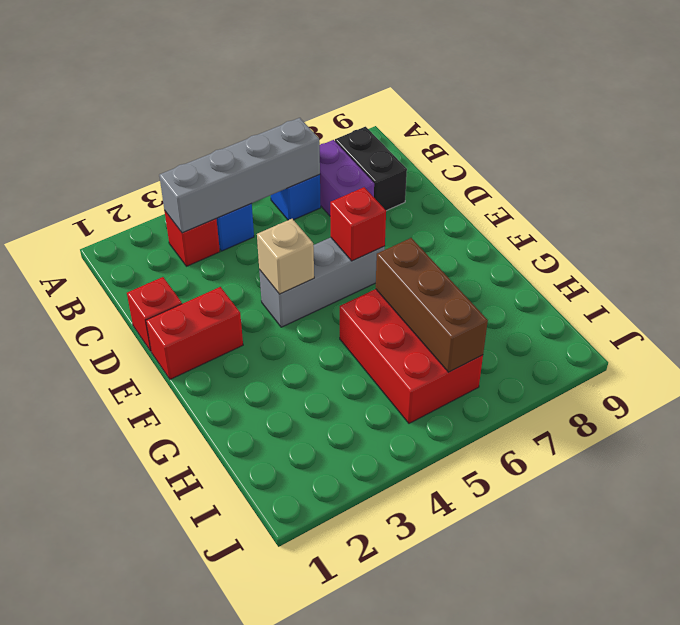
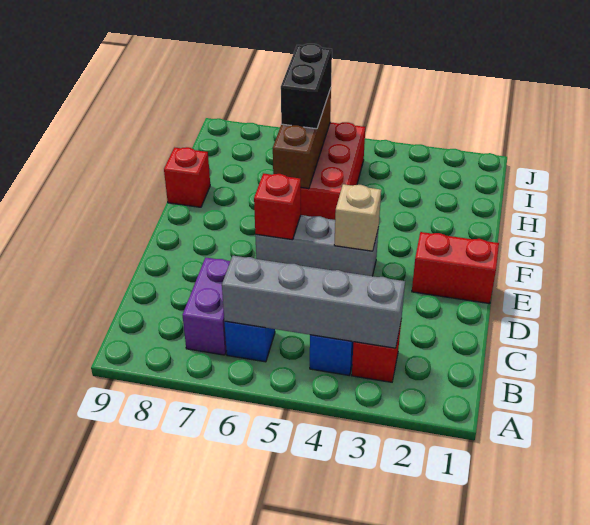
black 1x2 brick [335,127,407,211] -> black 1x2 brick moved to [281,44,332,129]
red 1x1 brick [127,277,182,351] -> red 1x1 brick moved to [164,147,210,207]

